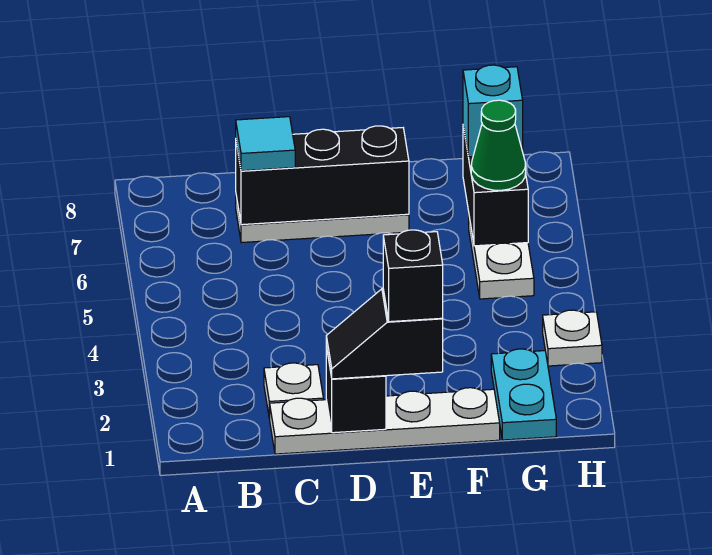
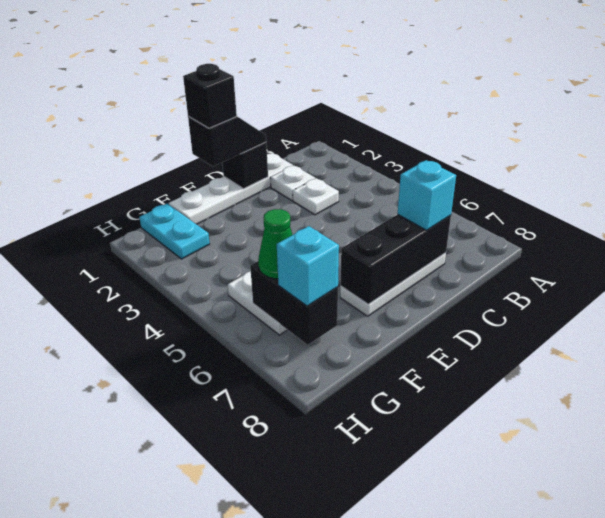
cyan 1x1 tile [236,117,295,171] -> cyan 1x1 brick [398,160,456,230]
white 1x1 plate [543,310,602,366] -> white 1x1 plate moved to [293,178,339,215]

